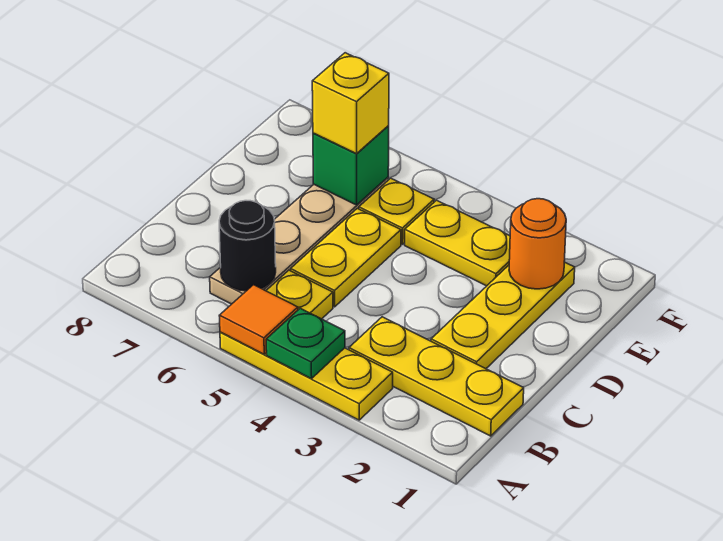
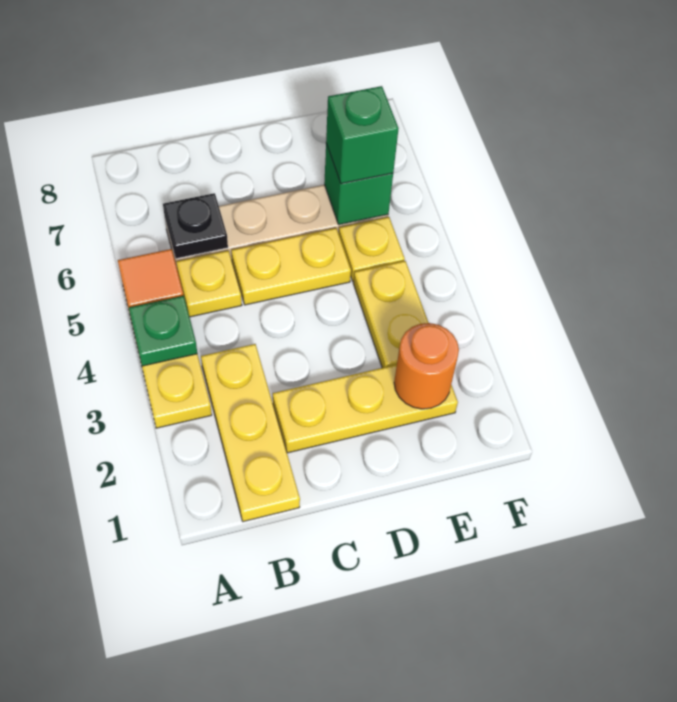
black 1x1 round brick [219,201,276,291] -> black 1x1 plate [163,193,228,259]
yellow 1x1 brick [312,53,389,154] -> green 1x1 brick [326,86,399,184]

